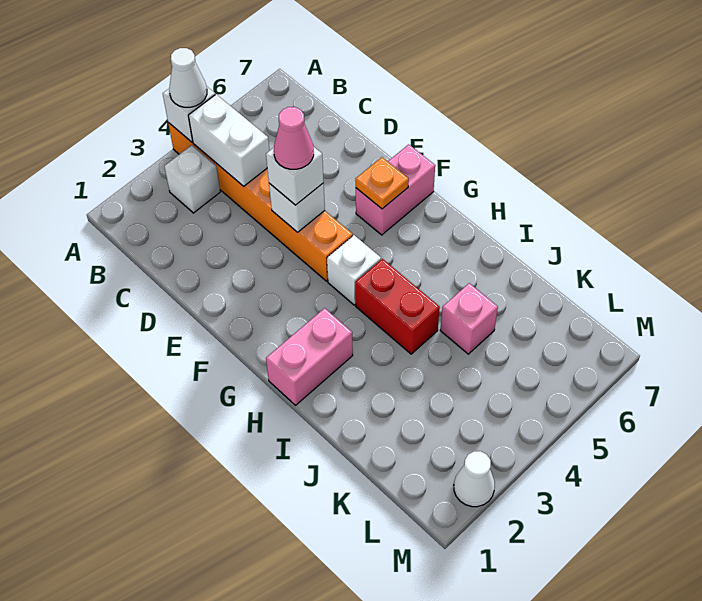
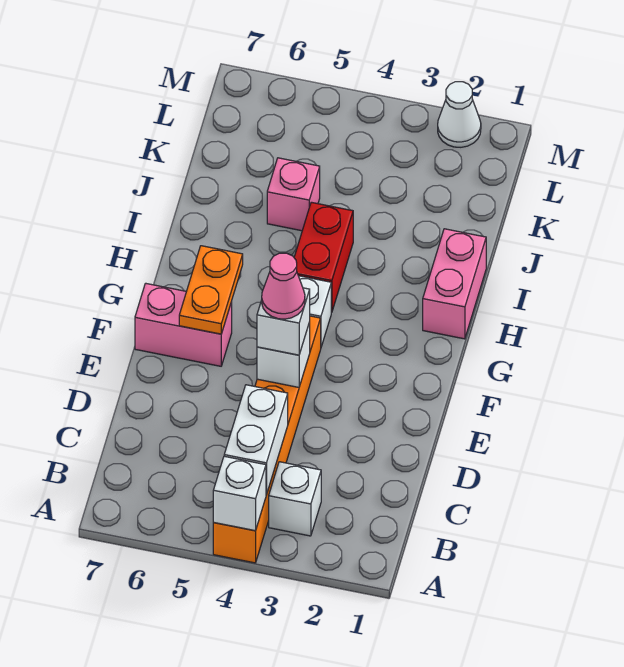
white 1x1 cone [169,48,207,107] -> none
orange 1x1 plate [355,157,409,209] -> orange 1x2 plate [179,246,243,334]
pink 1x2 brick [266,308,353,405] -> pink 1x2 brick turned to [423,229,486,339]

